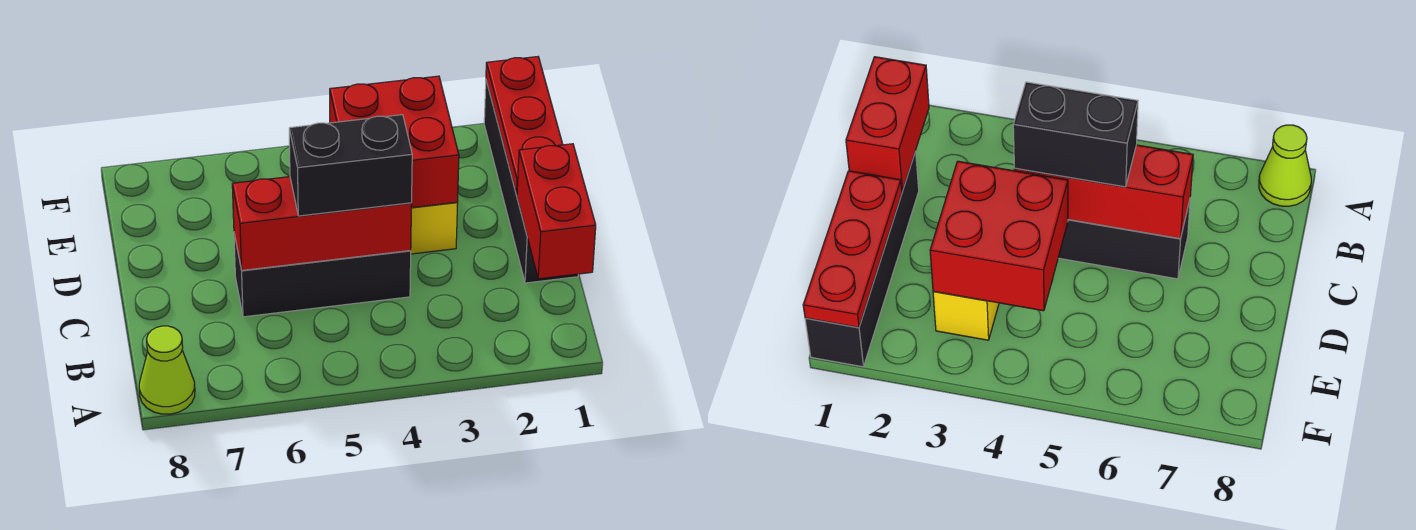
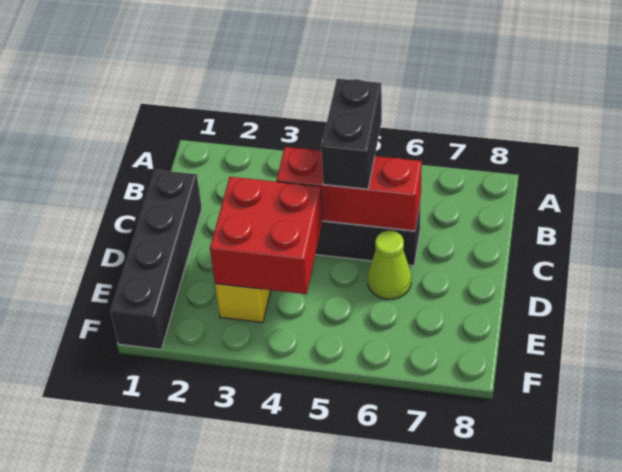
lime 1x1 cone [139,326,195,414] -> lime 1x1 cone moved to [368,231,411,299]
red 1x2 brick [517,144,596,279] -> none
black 1x2 brick [289,115,412,216] -> black 1x2 brick turned to [321,79,382,189]
red 1x3 plate [486,57,563,195] -> none

